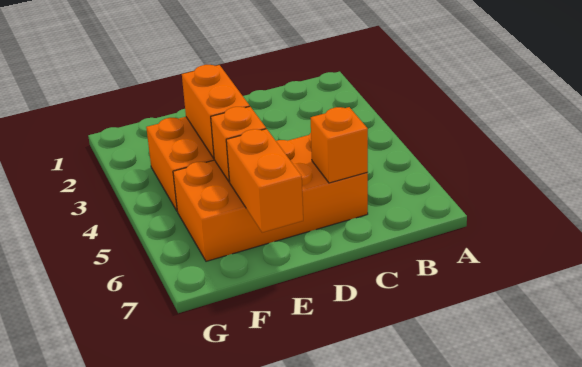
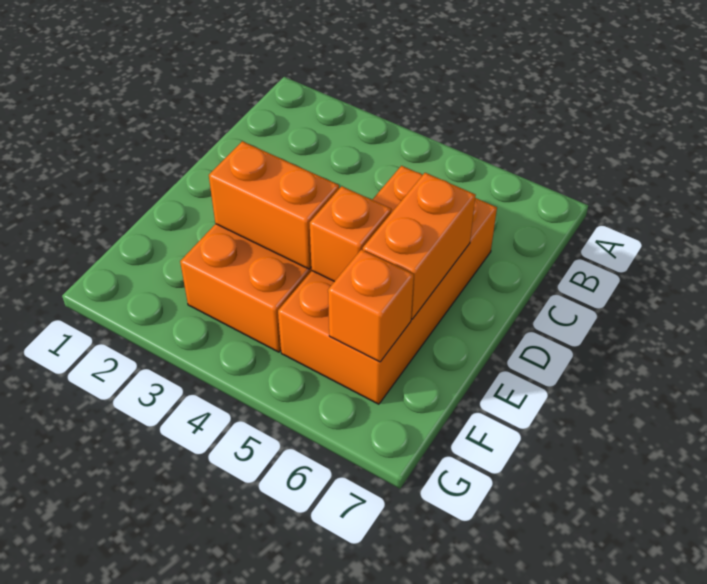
orange 1x1 brick [311,107,368,183] -> orange 1x1 brick moved to [328,250,414,362]
orange 1x2 brick [226,129,303,233] -> orange 1x2 brick turned to [363,173,476,319]

